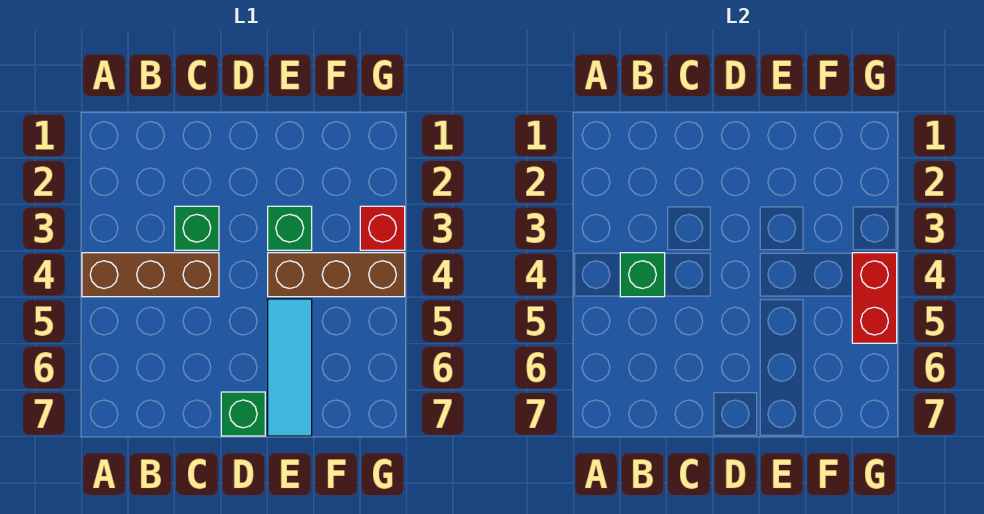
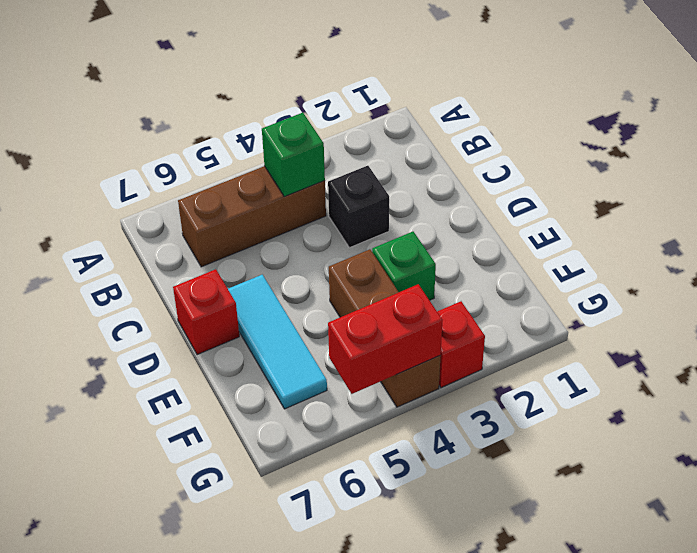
brown 1x3 brick [82,253,219,297] -> brown 1x3 brick turned to [178,166,326,267]
green 1x1 brick [175,206,219,250] -> black 1x1 brick [328,166,389,248]
green 1x1 brick [221,392,265,436] -> red 1x1 brick [173,269,239,355]
cyan 1x3 tile [268,299,312,436] -> cyan 1x3 tile turned to [228,275,327,409]

